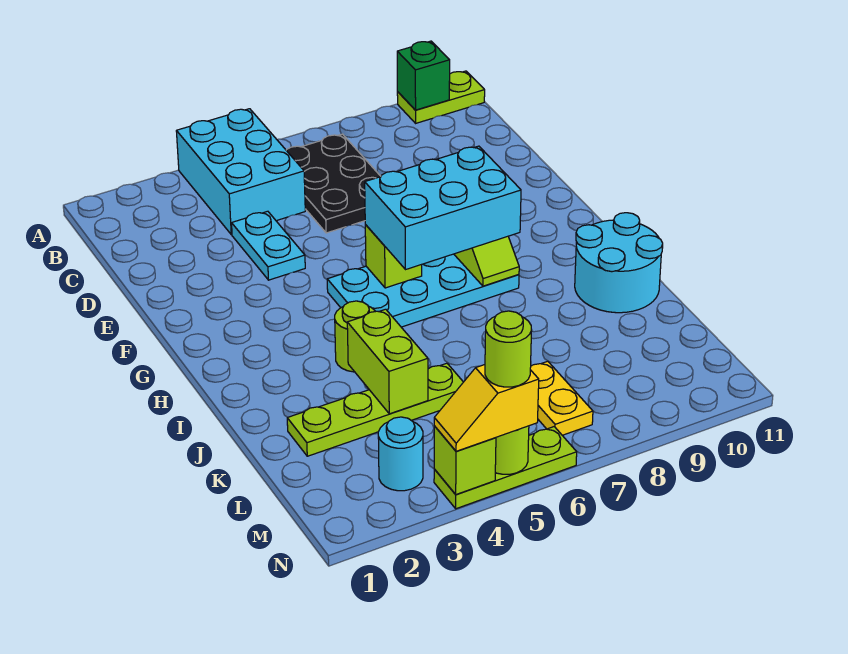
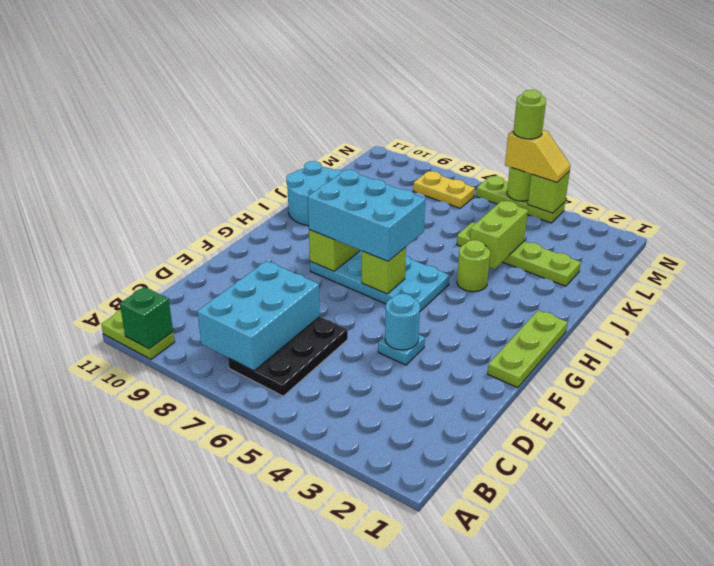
cyan 2x3 brick [176,109,305,235] -> cyan 2x3 brick moved to [197,261,320,371]
cyan 1x2 plate [232,211,305,280] -> cyan 1x1 plate [378,335,425,365]
none -> lime 1x3 plate [488,310,567,388]
yellow 1x2 plate [530,361,593,435] -> yellow 1x2 plate turned to [413,171,475,208]
cyan 1x1 round brick [378,417,423,491] -> cyan 1x1 round brick moved to [385,294,420,350]

